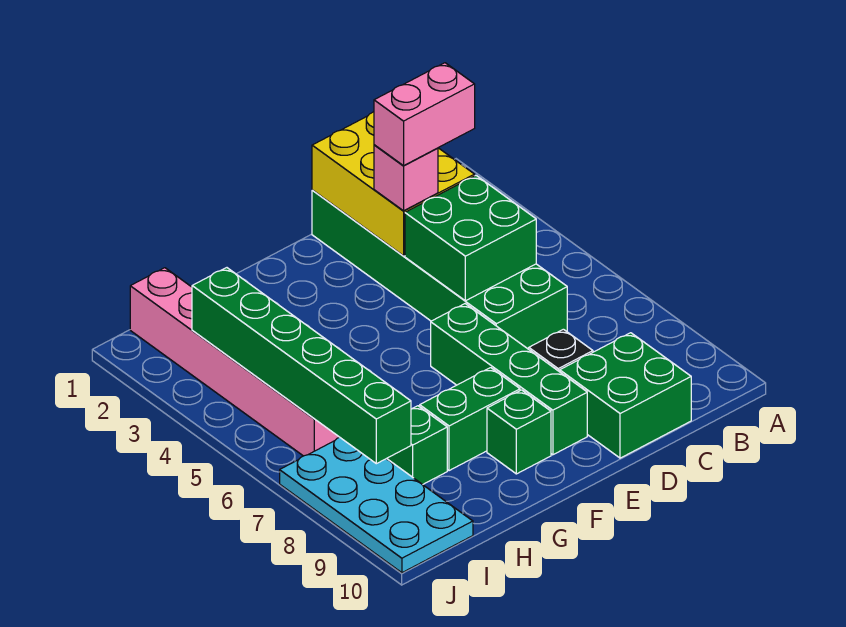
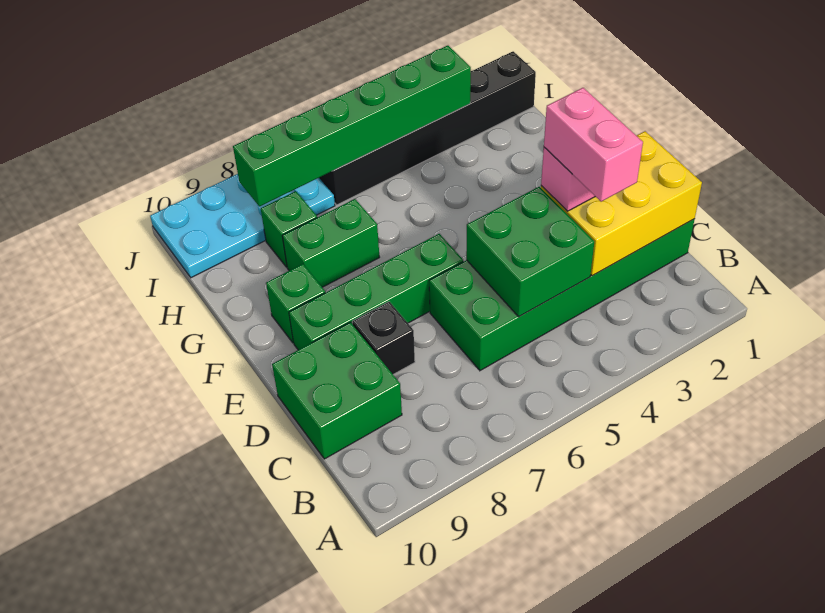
green 1x2 brick [420,368,520,471] -> green 1x2 brick turned to [282,199,380,287]
pink 1x6 brick [130,268,339,456] -> black 1x6 brick [319,51,536,205]

